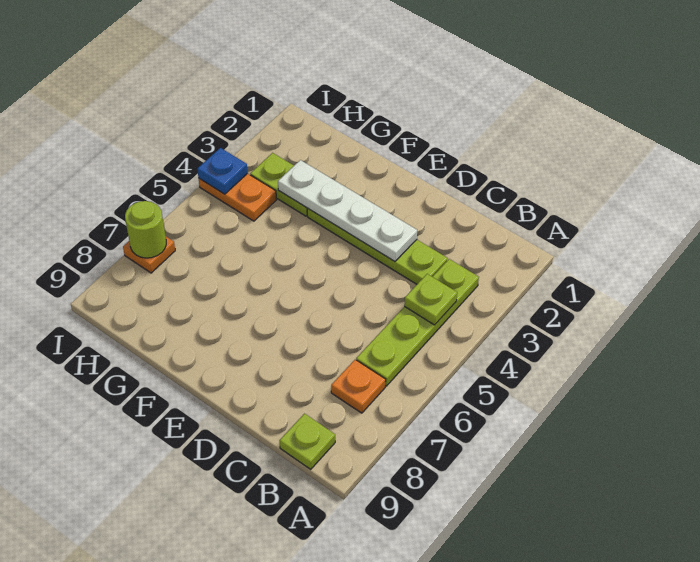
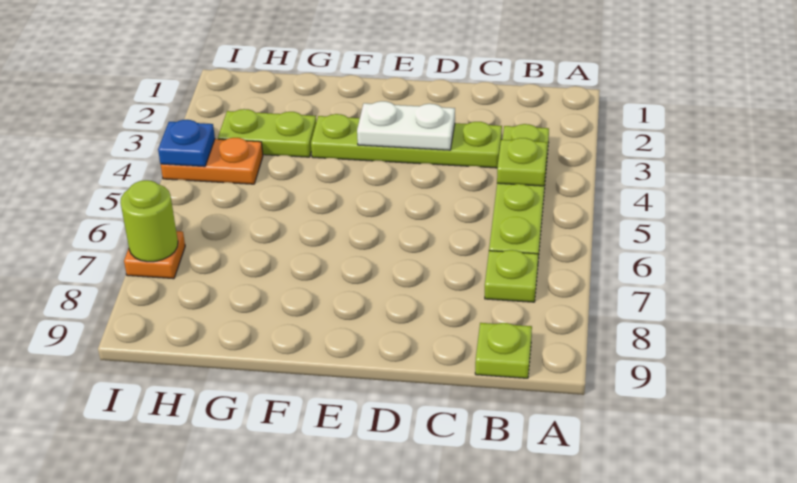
orange 1x1 plate [331,360,386,413] -> lime 1x1 plate [485,250,538,302]
white 1x4 plate [278,160,417,261] -> white 1x2 plate [357,101,455,150]

